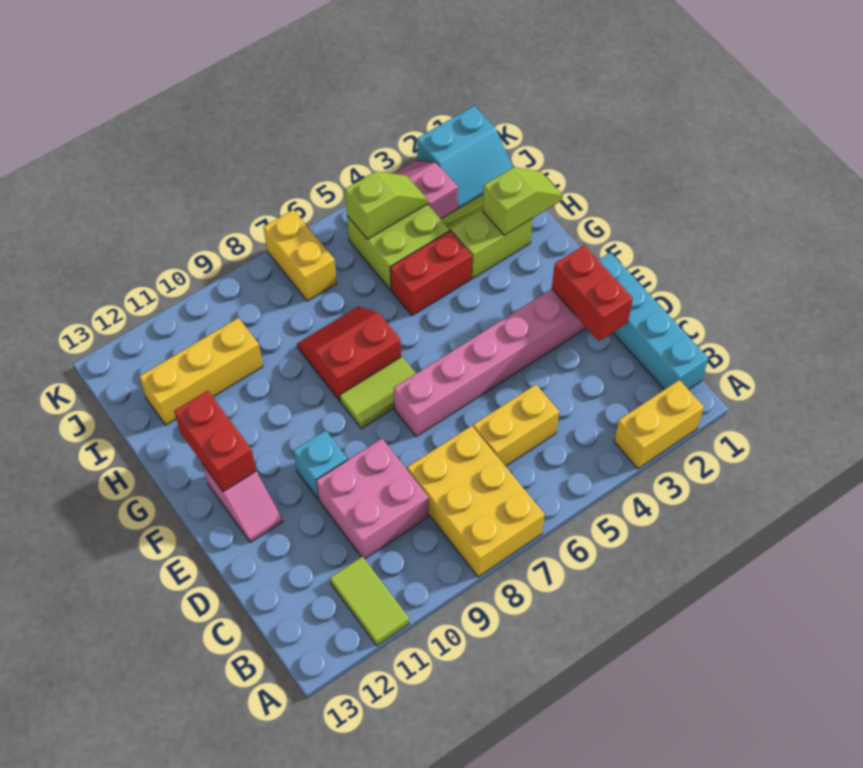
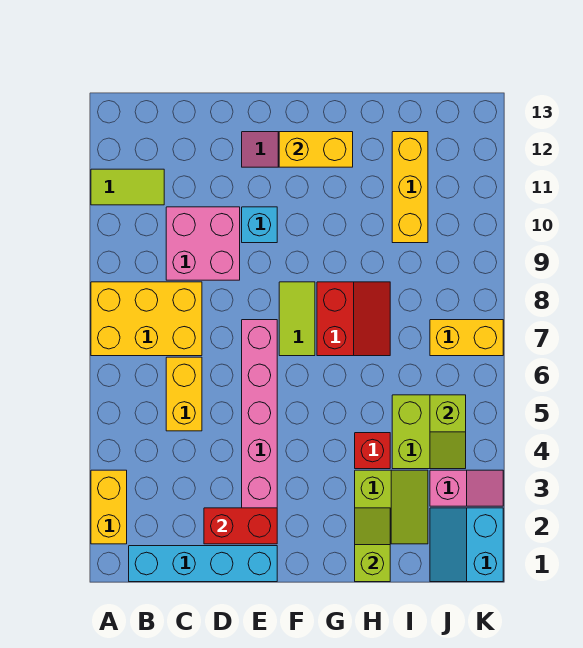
red 1x2 brick [174,391,256,492] -> yellow 1x2 brick [279,132,353,167]
lime 1x2 slope [483,167,563,235] -> lime 1x2 slope turned to [355,508,390,582]
red 1x2 brick [390,231,472,316] -> red 1x1 brick [355,433,390,469]

